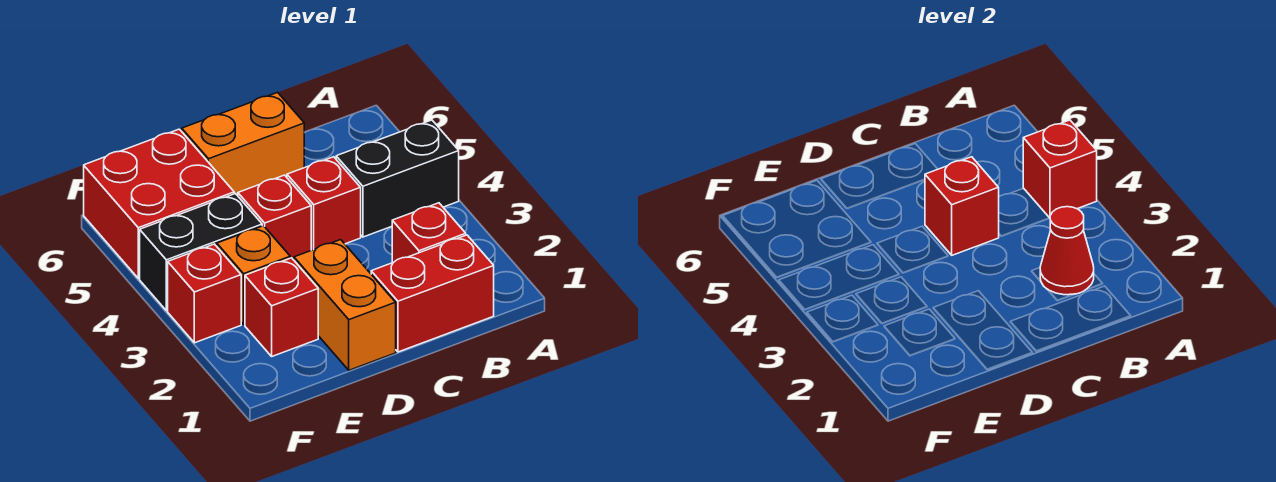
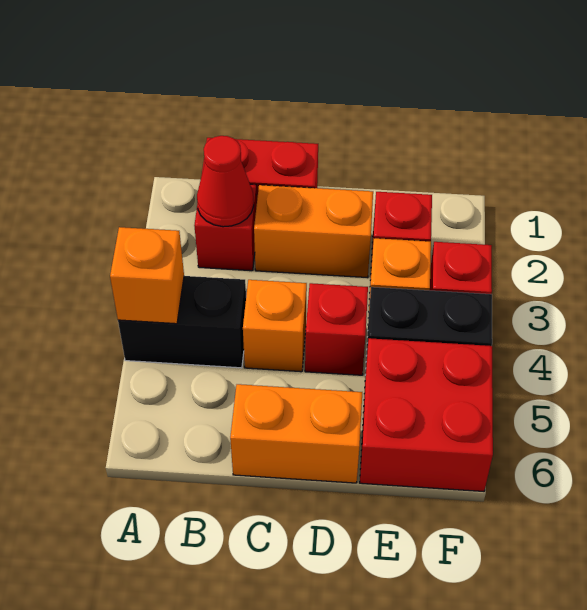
red 1x1 brick [1023,120,1097,218] -> orange 1x1 brick [110,227,184,324]
red 1x1 brick [287,157,361,250] -> orange 1x1 brick [243,280,307,372]
red 1x1 brick [925,157,999,255] -> none
orange 1x2 brick [294,240,396,370] -> orange 1x2 brick turned to [254,185,373,278]

